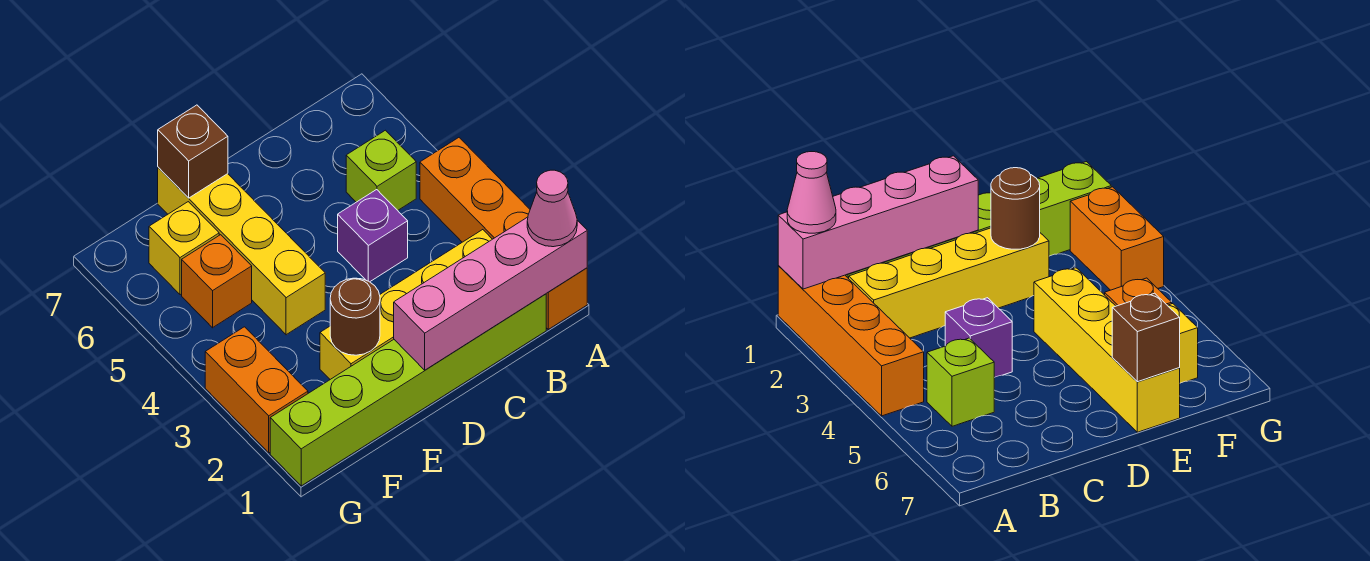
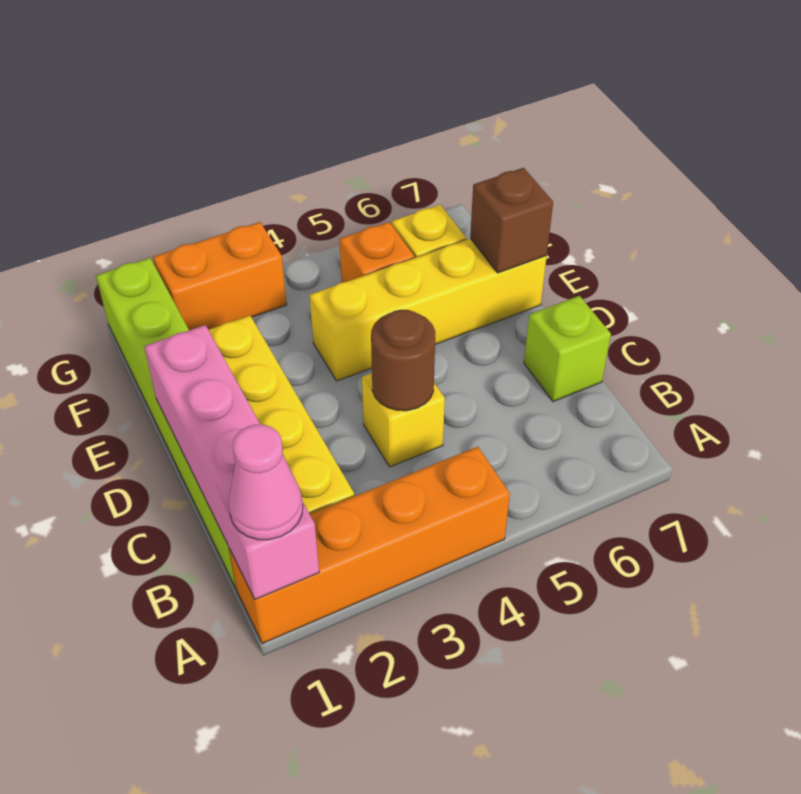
lime 1x1 brick [346,130,416,210] -> lime 1x1 brick moved to [524,296,611,402]
purple 1x1 brick [338,190,408,282] -> yellow 1x1 brick [362,373,445,467]
brown 1x1 round brick [330,278,380,355] -> brown 1x1 round brick moved to [371,310,435,411]

